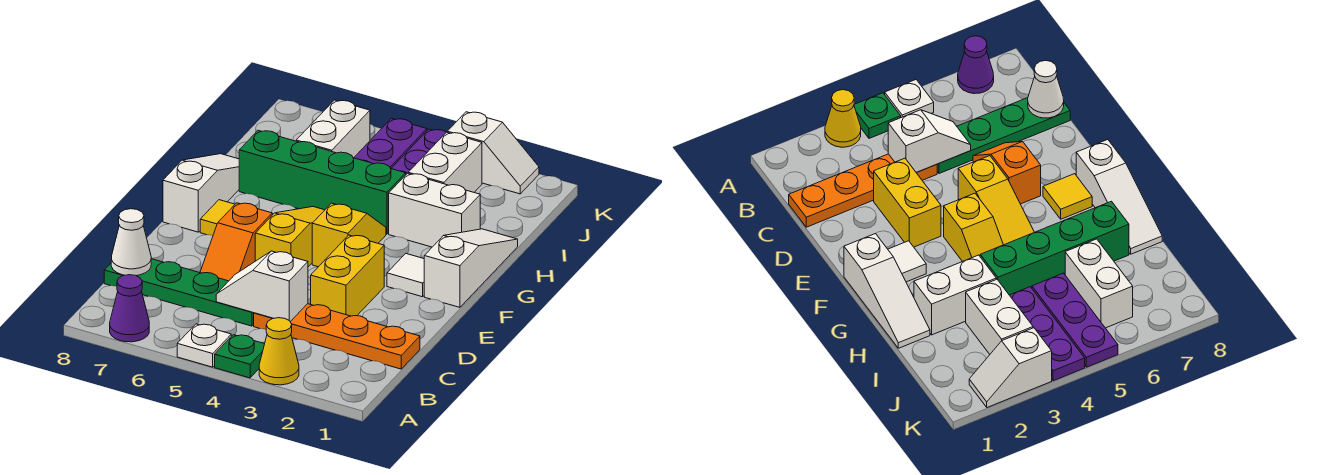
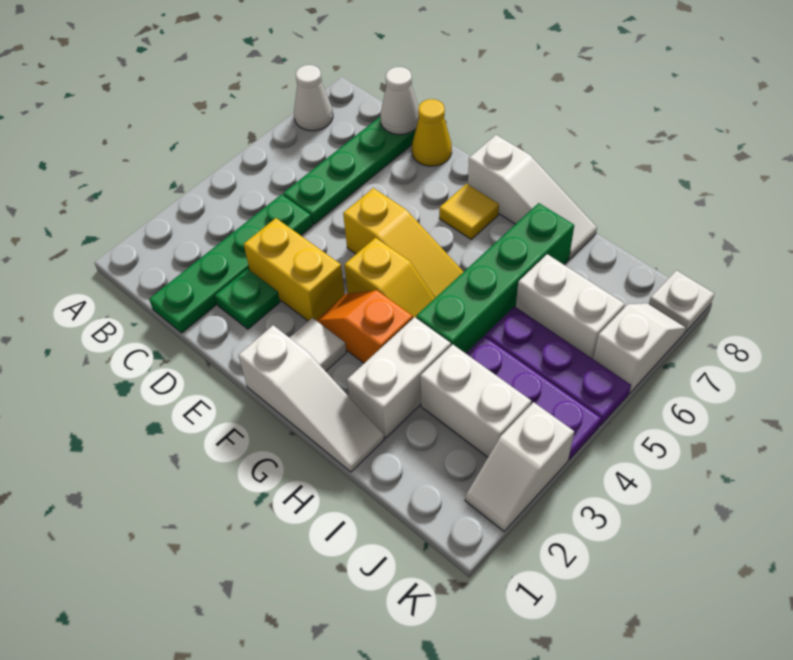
yellow 1x1 cone [259,318,299,385] -> yellow 1x1 cone moved to [412,99,452,166]
green 1x1 plate [215,335,264,378] -> green 1x1 plate moved to [215,269,280,329]
white 1x1 plate [177,324,231,367] -> white 1x1 plate moved to [649,270,715,332]
purple 1x1 cone [110,275,149,342] -> white 1x1 cone [294,65,333,131]
orange 1x4 plate [254,304,420,369] -> green 1x4 plate [149,194,313,333]
white 1x2 slope [216,251,308,322] -> white 1x2 slope moved to [593,303,686,393]
orange 1x2 slope [200,203,272,281] -> orange 1x2 slope moved to [316,290,413,363]

